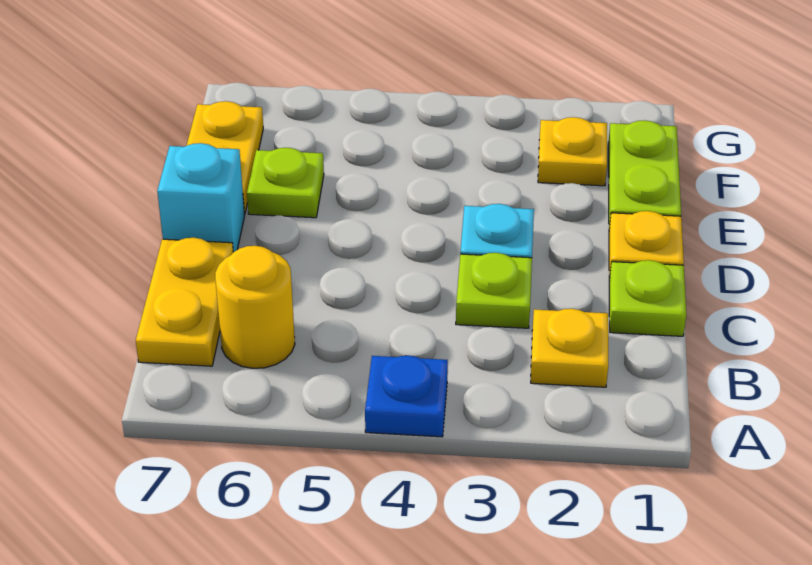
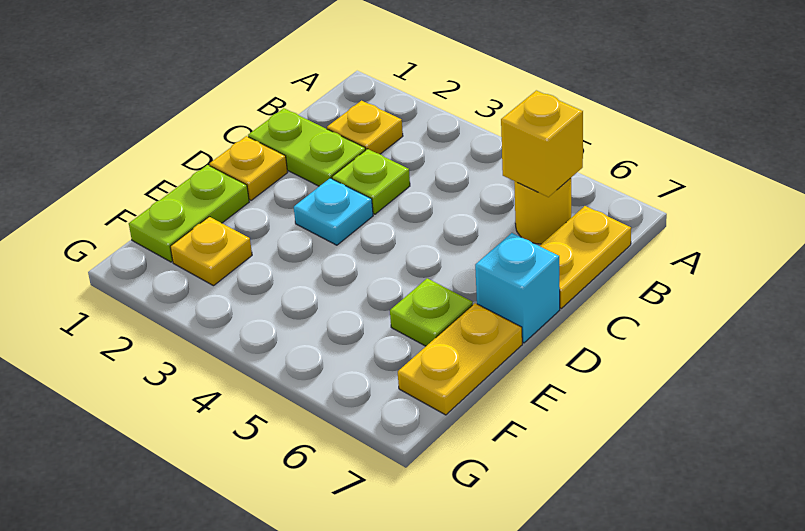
blue 1x1 plate [365,356,448,437] -> none
none -> yellow 1x1 brick [501,90,583,197]
lime 1x1 plate [609,260,686,336] -> lime 1x2 plate [248,108,366,186]

